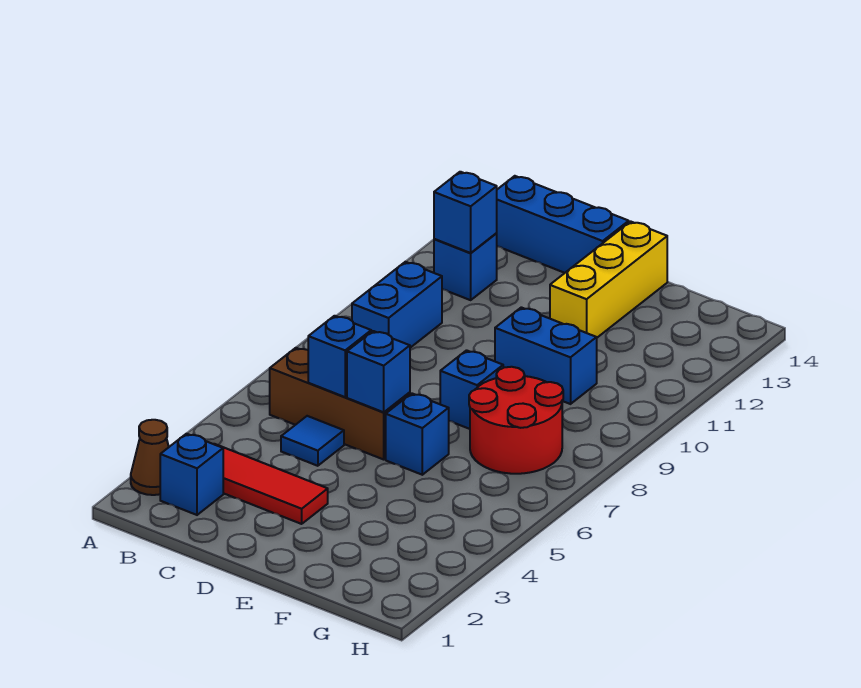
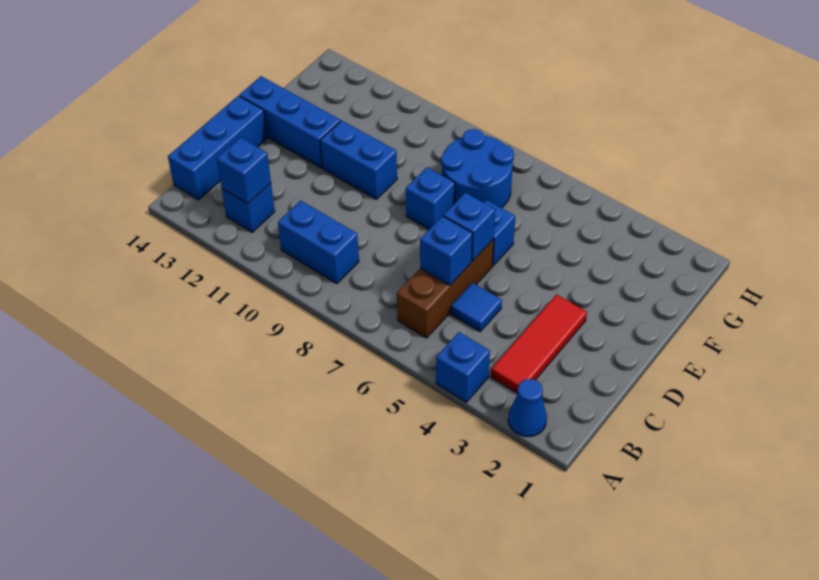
brown 1x1 cone [131,420,169,495] -> blue 1x1 cone [508,379,547,437]
blue 1x1 brick [160,434,223,515] -> blue 1x1 brick moved to [436,332,490,402]
blue 1x2 brick [495,307,597,404] -> blue 1x2 brick turned to [320,120,397,199]
yellow 1x3 brick [550,222,667,338] -> blue 1x3 brick [239,76,340,168]
red 2x2 round brick [469,367,563,474] -> blue 2x2 round brick [441,129,514,208]

